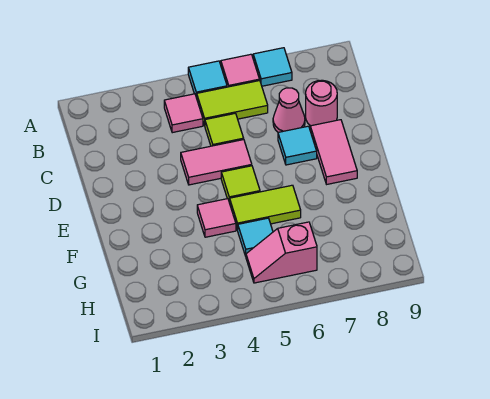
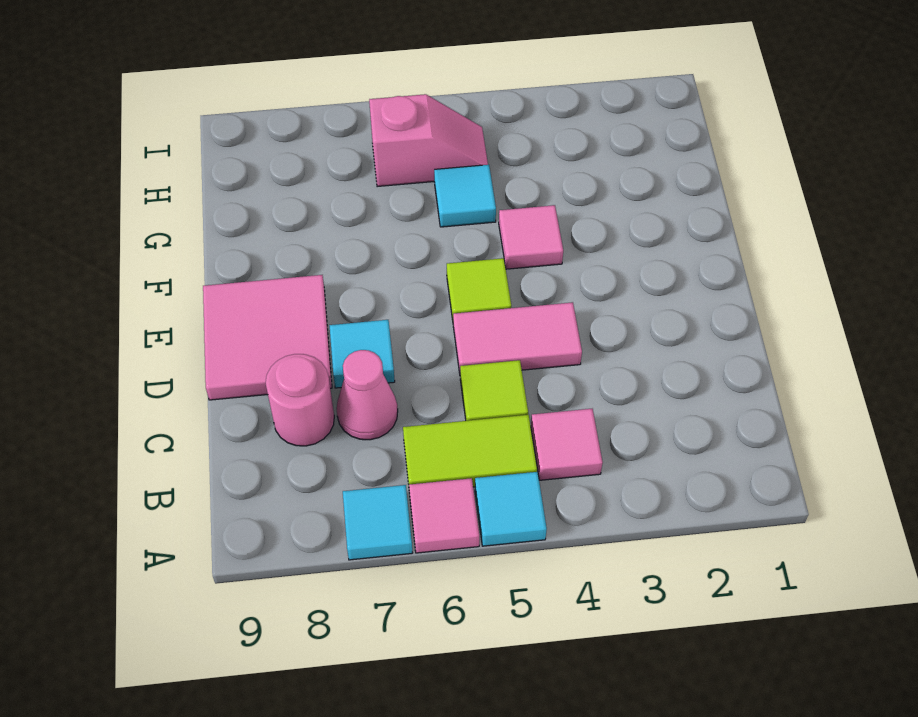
pink 1x2 tile [310,120,357,184] -> pink 2x2 tile [203,275,332,400]
lime 1x2 tile [230,185,301,230] -> none

